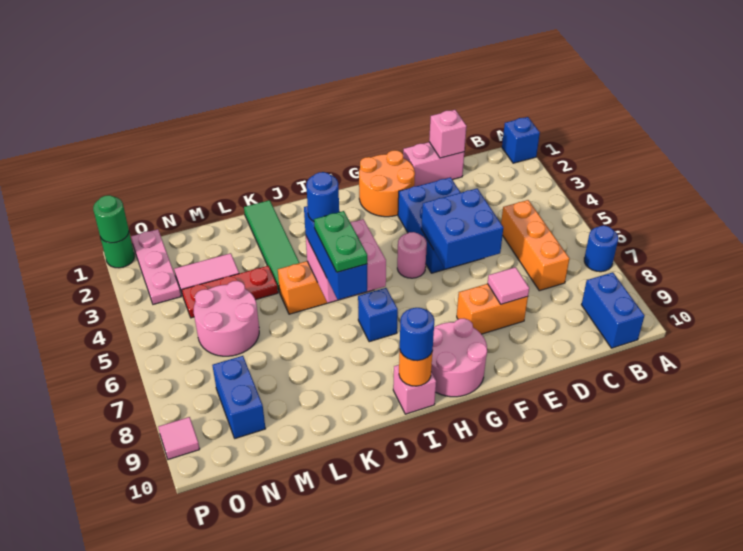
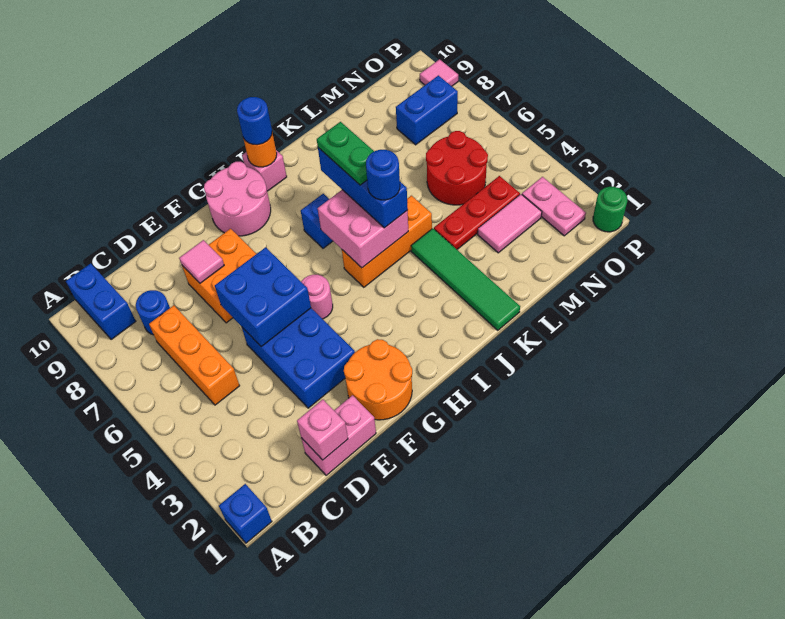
blue 1x1 round brick [584,226,618,272] -> blue 1x1 round brick moved to [136,290,170,335]
orange 1x2 brick [457,284,528,334] -> orange 2x2 brick [182,229,256,323]
pink 2x2 round brick [194,281,259,356] -> red 2x2 round brick [426,131,488,205]
blue 1x2 brick [212,356,266,438] -> blue 1x2 brick turned to [396,76,458,145]
pink 1x3 plate [131,229,181,304] -> pink 1x2 plate [522,177,586,236]
green 1x1 round brick [93,195,129,243] -> none

